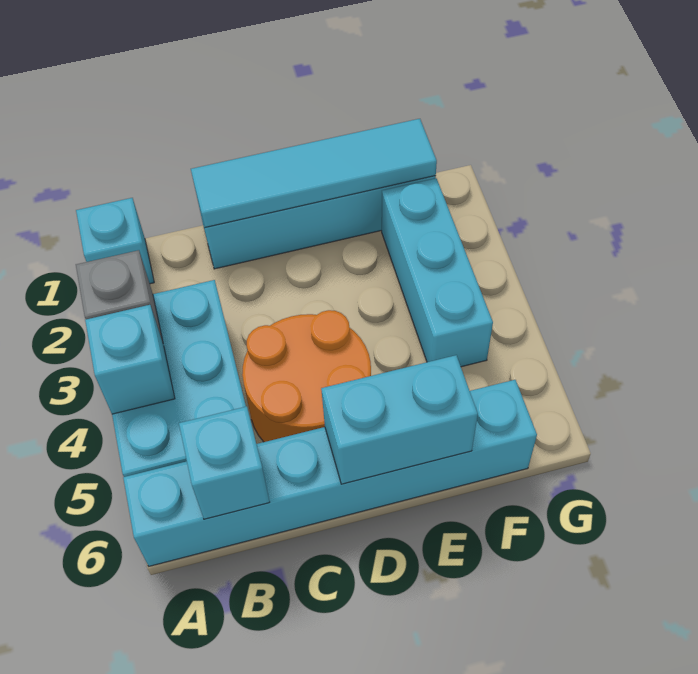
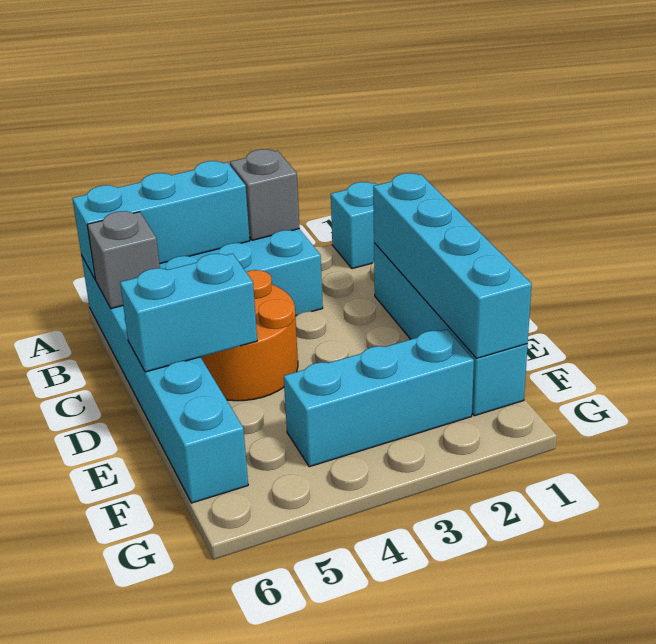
cyan 1x1 brick [85,305,175,414] -> cyan 1x3 brick [72,161,250,280]
cyan 1x1 brick [179,406,270,519] -> grey 1x1 brick [87,211,160,309]
cyan 1x4 tile [191,119,437,227] -> cyan 1x4 brick [373,173,532,358]
cyan 1x2 brick [321,355,478,484] -> cyan 1x2 brick turned to [120,254,257,372]

